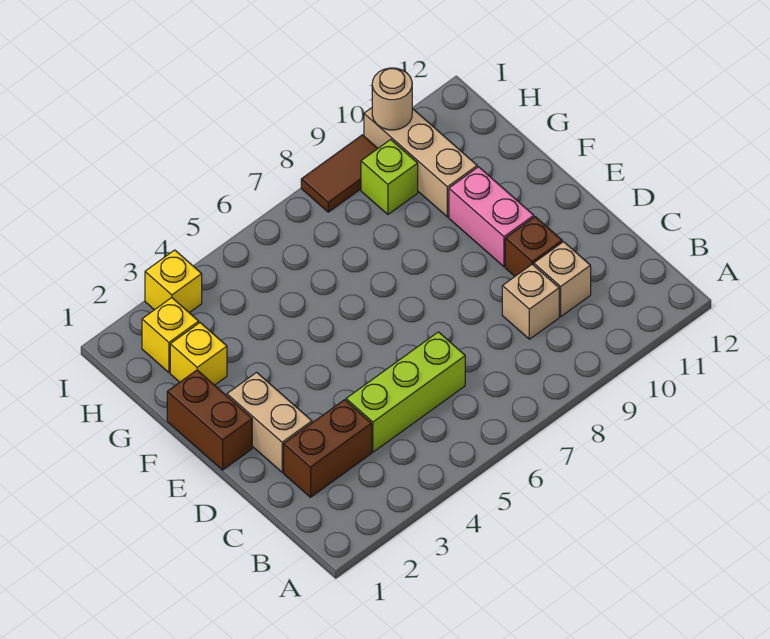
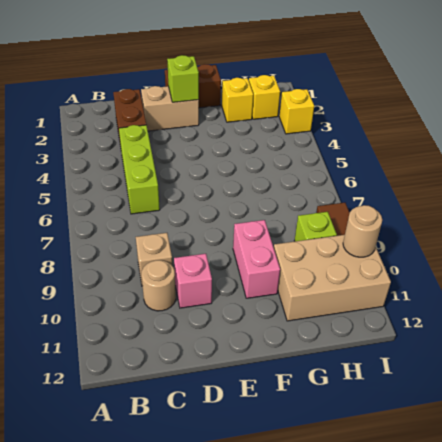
tan 1x1 brick [534,242,591,317] -> tan 1x1 round brick [142,260,176,311]
brown 1x1 brick [505,217,562,276] -> pink 1x1 brick [174,254,212,308]
none -> lime 1x1 brick [167,55,199,102]
pink 1x2 brick [449,167,534,267] -> pink 1x2 brick turned to [233,220,280,298]
tan 1x3 brick [364,108,477,217] -> tan 2x3 brick [274,235,391,321]

